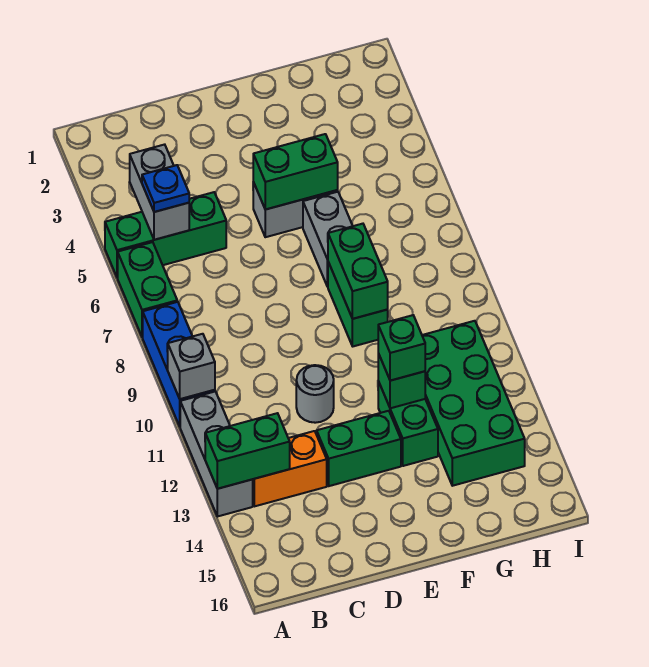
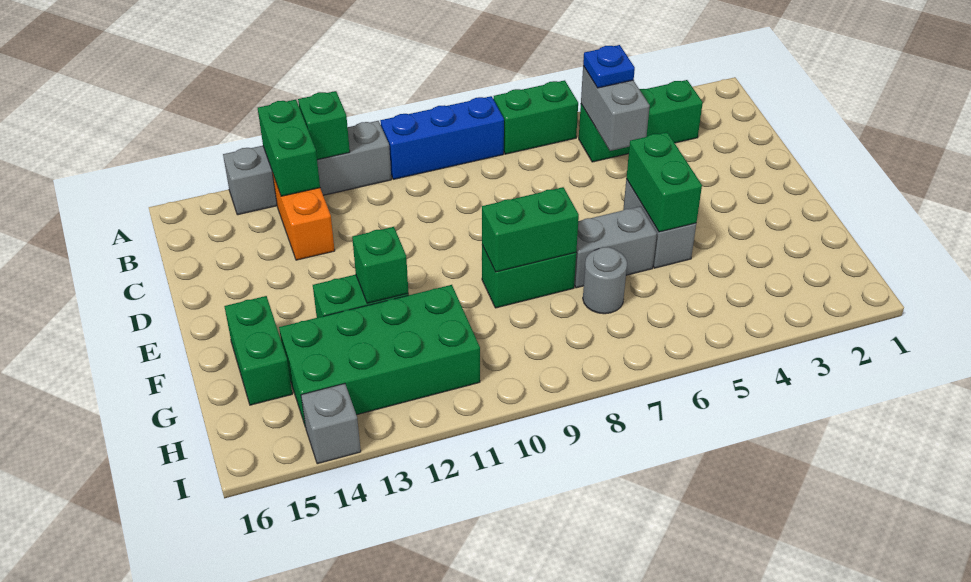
green 1x3 brick [105,192,226,278] -> green 1x3 brick turned to [579,80,703,162]
grey 1x1 brick [167,334,215,399] -> grey 1x1 brick moved to [301,384,361,464]
grey 1x3 brick [180,392,253,517] -> grey 1x4 brick [223,121,391,215]
grey 1x2 brick [130,144,189,240] -> grey 1x2 brick turned to [581,66,650,151]
grey 1x1 round brick [296,365,334,423] -> grey 1x1 round brick moved to [583,247,627,314]
green 1x2 brick [317,411,401,486] -> green 1x2 brick moved to [224,296,292,405]
green 1x1 brick [378,315,425,381] -> green 1x1 brick moved to [298,91,350,160]

